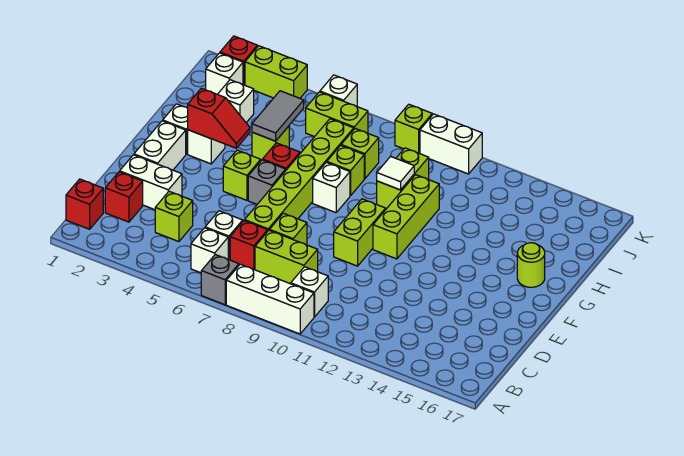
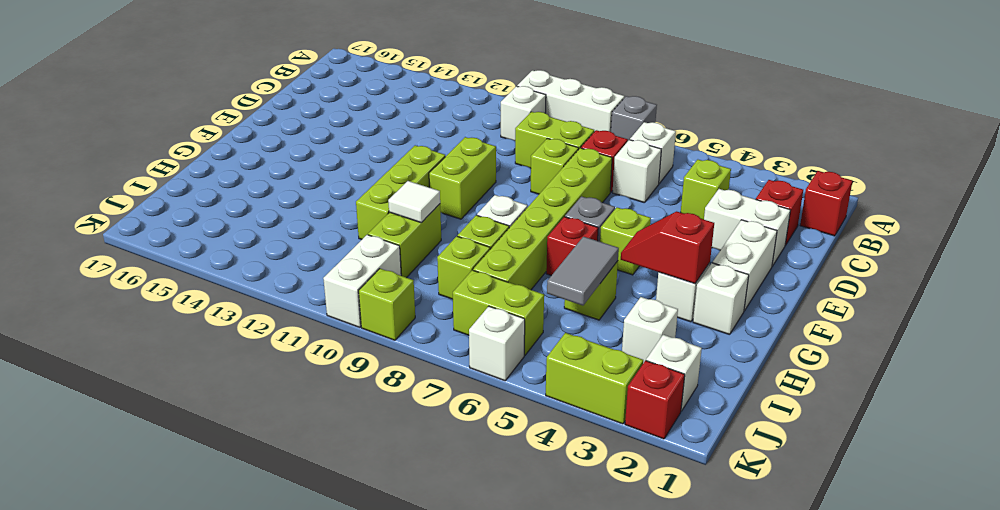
lime 1x1 round brick [517,243,545,287] -> none
white 1x2 brick [420,114,482,174] -> white 1x2 brick turned to [323,235,401,327]

